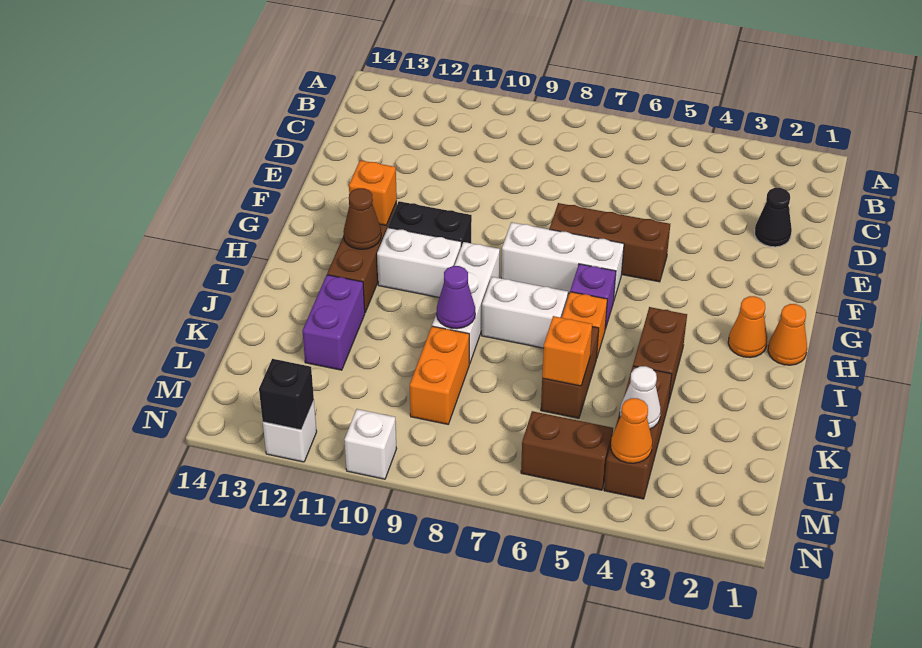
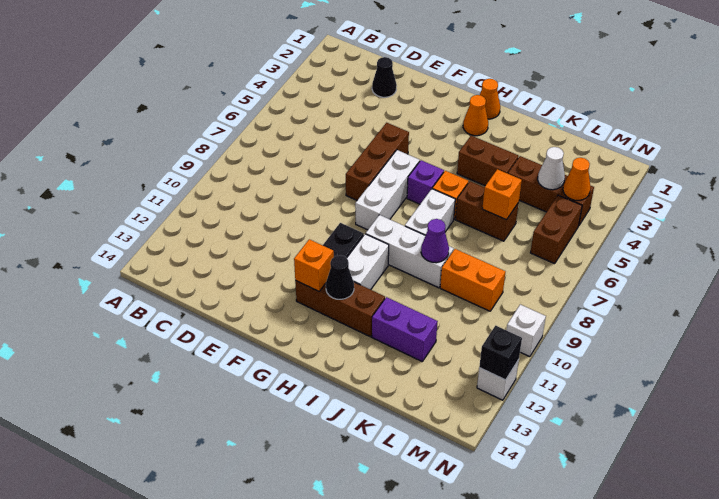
brown 1x1 cone [344,188,381,249] -> black 1x1 cone [326,255,354,299]

